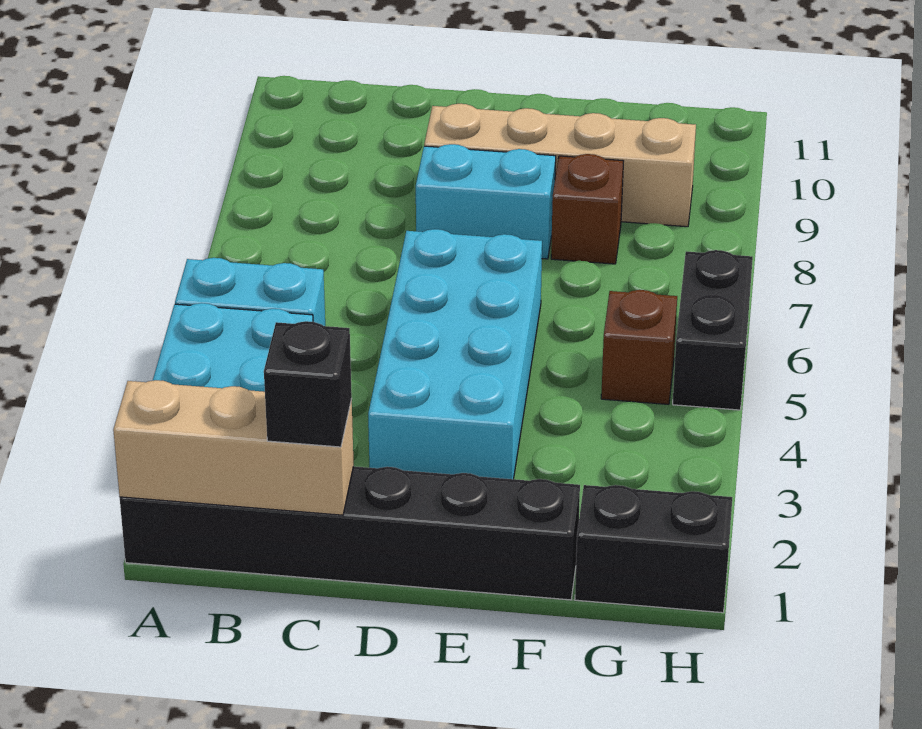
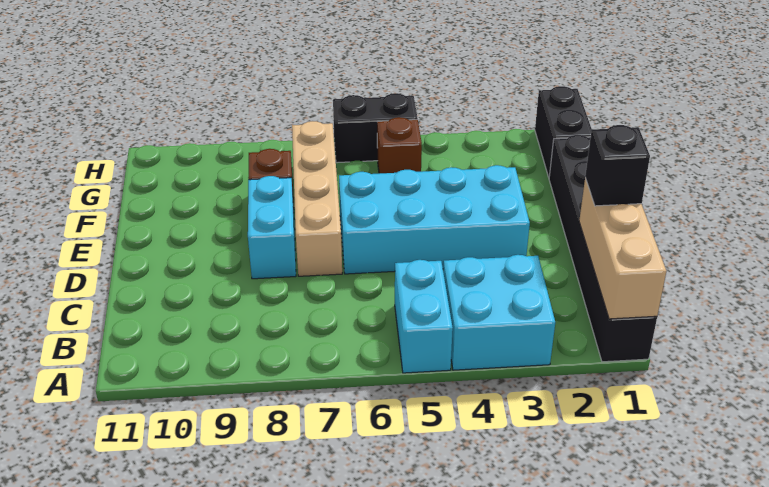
tan 1x4 brick [424,104,696,227] -> tan 1x4 brick moved to [292,121,342,276]

